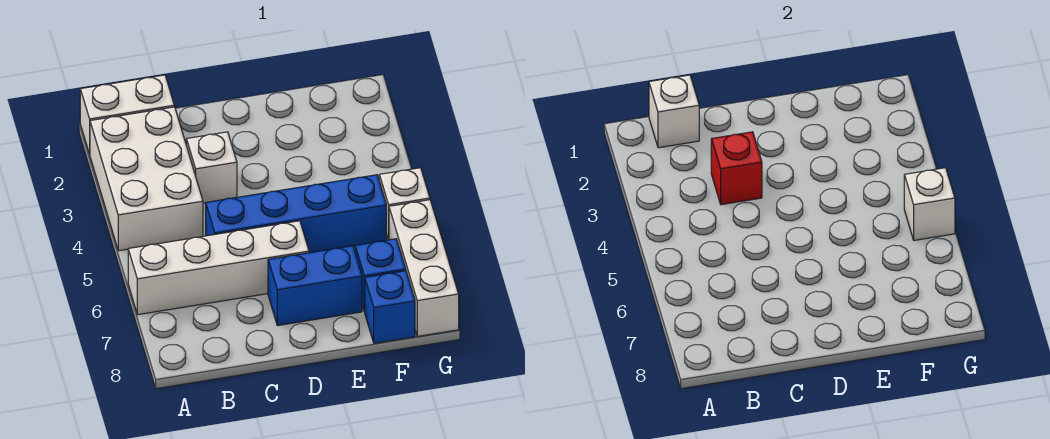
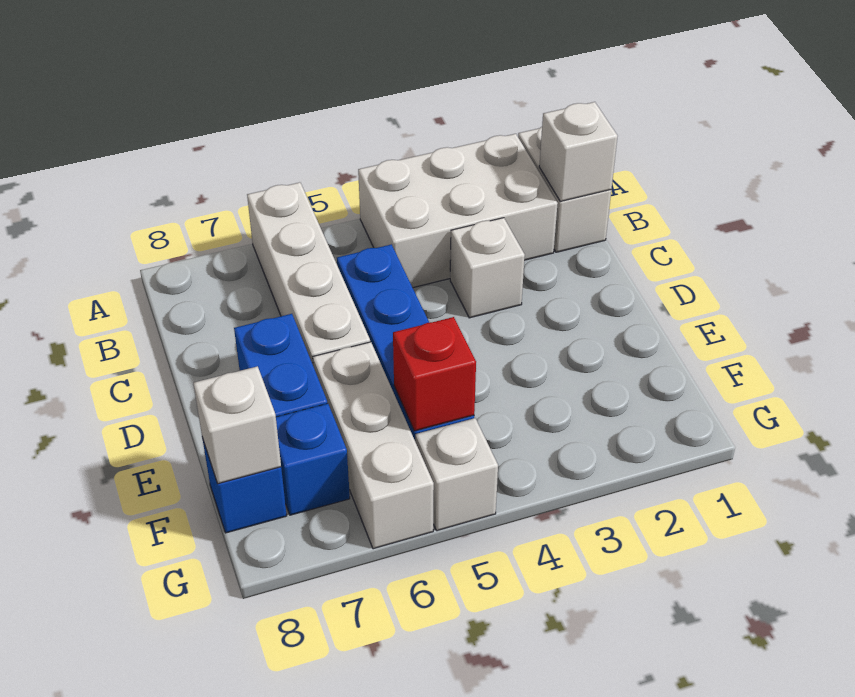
red 1x1 brick [711,132,762,205] -> red 1x1 brick moved to [393,317,476,431]
white 1x1 brick [904,168,955,240] -> white 1x1 brick moved to [193,366,281,484]
white 1x3 brick [389,200,459,336] -> white 1x3 brick turned to [313,342,434,549]

